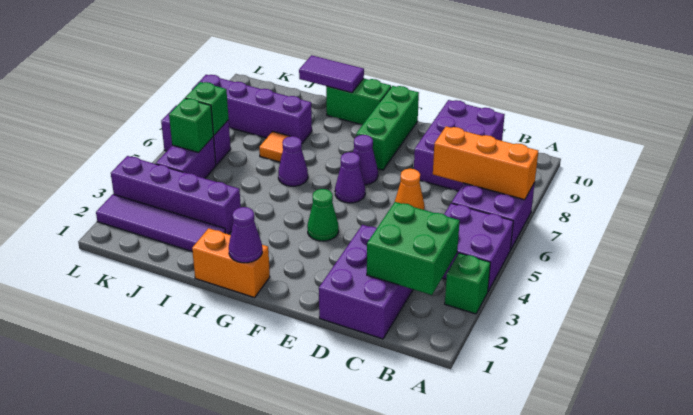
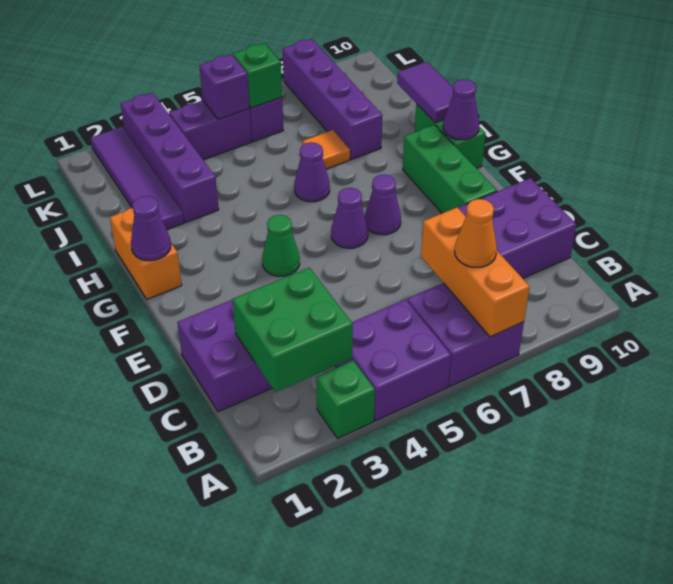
orange 1x1 cone [395,169,425,210] -> orange 1x1 cone moved to [455,199,497,267]
green 1x3 brick [356,86,419,170] -> green 1x3 brick turned to [403,125,497,213]
none -> purple 1x1 cone [443,79,479,140]
green 1x1 brick [169,98,214,153] -> purple 1x1 brick [199,54,250,119]

